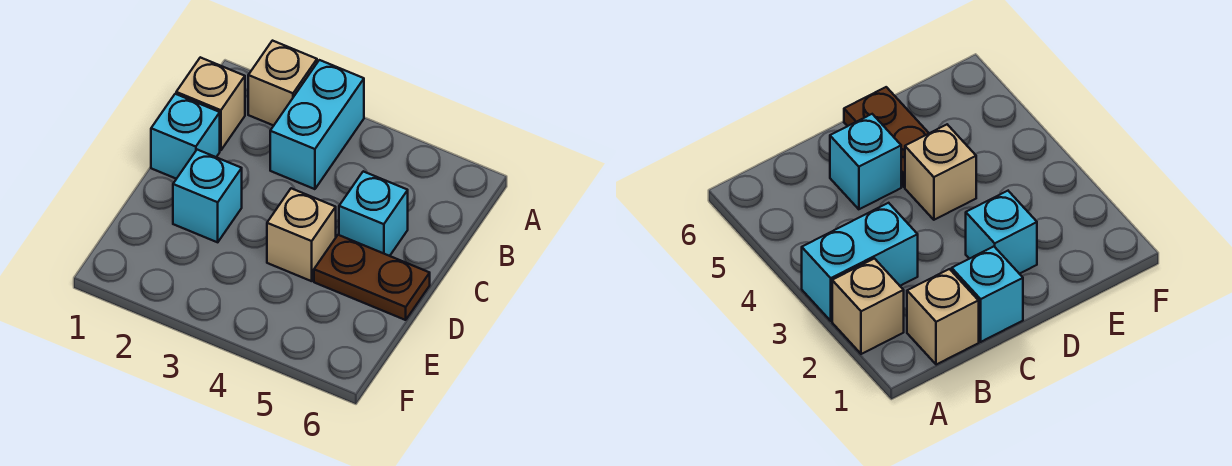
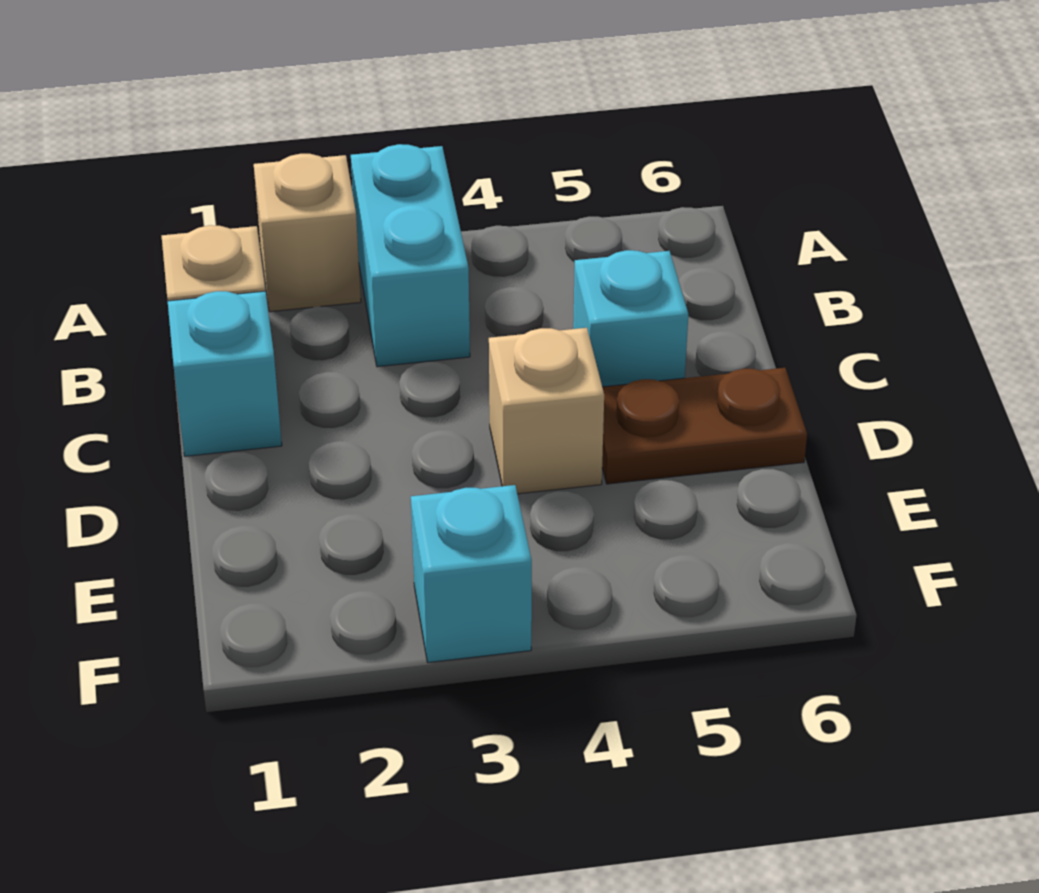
cyan 1x1 brick [173,150,242,242] -> cyan 1x1 brick moved to [411,485,532,662]

